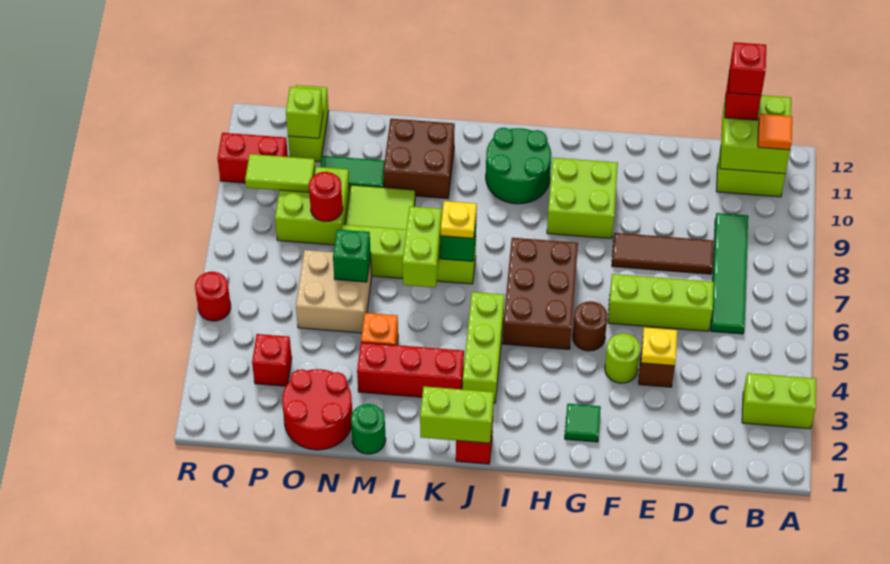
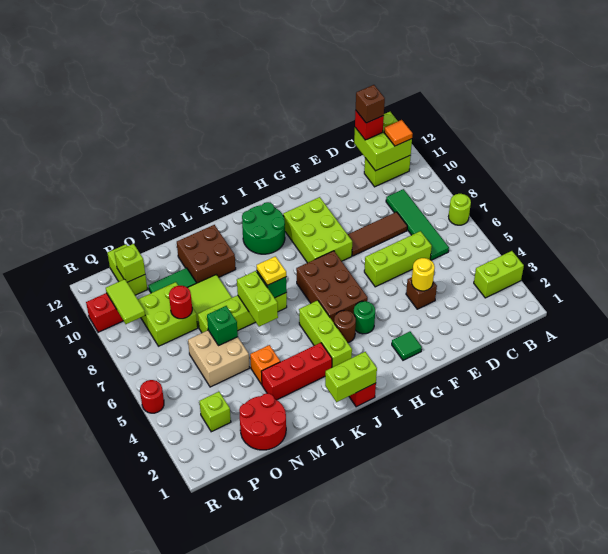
red 1x1 brick [729,42,766,96] -> brown 1x1 brick [356,85,385,123]
yellow 1x1 plate [641,327,677,366] -> yellow 1x1 round brick [412,258,435,291]
lime 1x1 round brick [605,333,640,383] -> lime 1x1 round brick moved to [449,194,471,225]
brown 1x1 round brick [573,301,607,351] -> brown 1x1 round brick moved to [334,310,356,343]
lime 2x2 brick [547,158,618,239] -> lime 2x3 brick [283,197,352,263]
green 1x1 round brick [351,404,386,454] -> green 1x1 round brick moved to [354,301,375,334]
red 1x1 brick [252,334,292,386] -> lime 1x1 brick [199,392,231,432]
lime 1x2 tile [245,154,315,192] -> lime 1x2 tile turned to [106,279,145,324]

